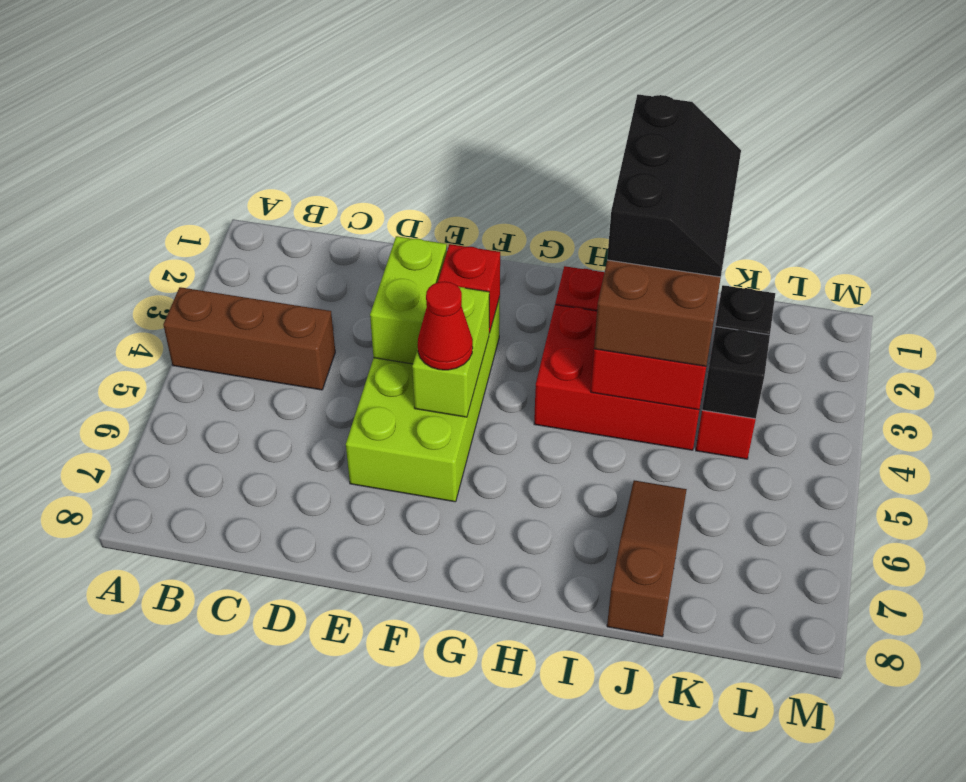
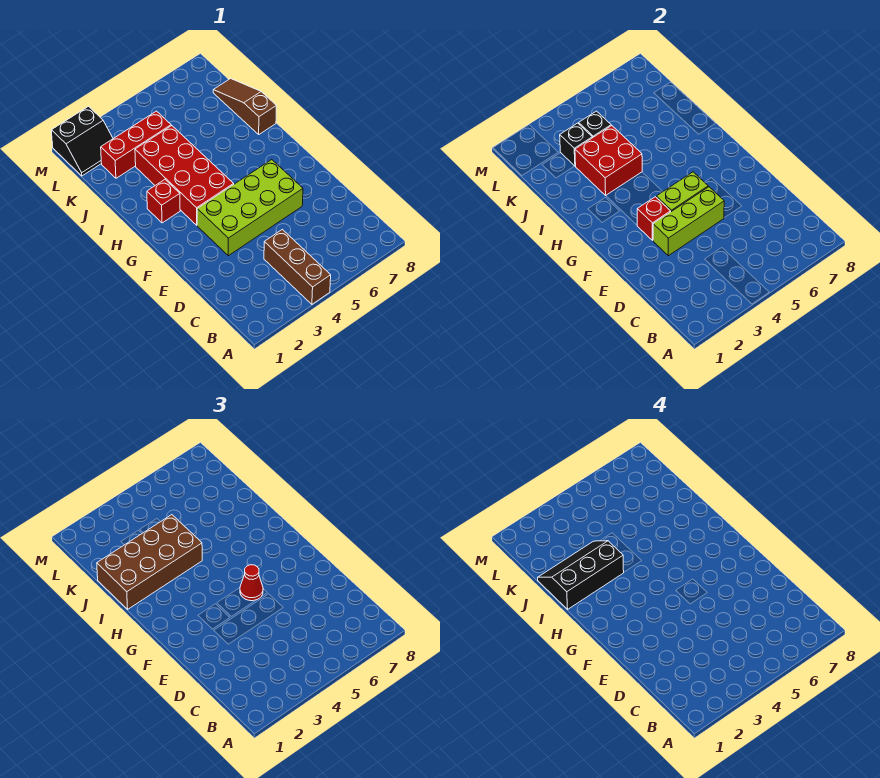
lime 1x2 brick [370,236,447,364] -> lime 1x3 brick [653,187,724,256]
red 2x3 brick [534,305,699,450] -> red 2x4 brick [135,126,234,225]
brown 1x3 slope [607,480,687,637] -> brown 1x3 slope turned to [213,79,276,134]
none -> black 2x2 slope [51,106,113,176]

